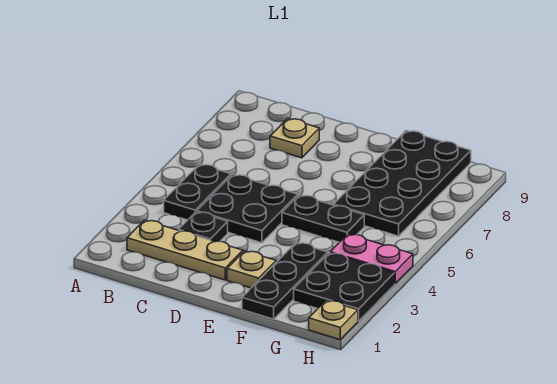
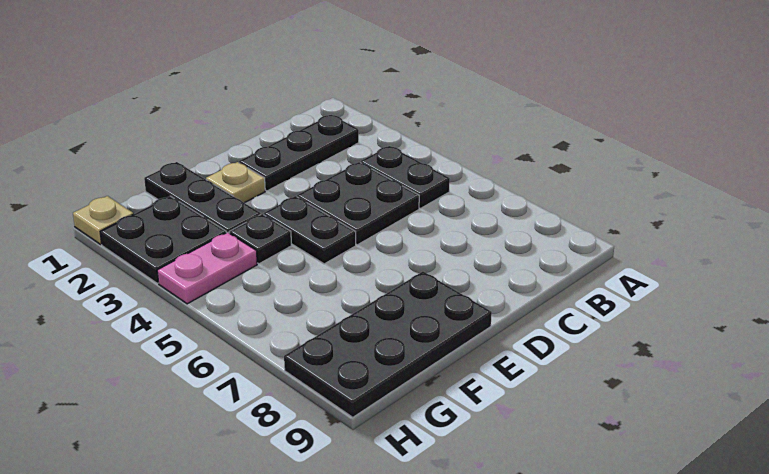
tan 1x3 plate [127,220,243,280] -> black 1x3 plate [239,115,359,191]
black 1x1 plate [179,212,228,242] -> black 1x1 plate moved to [229,214,292,264]
tan 1x1 plate [270,118,319,158] -> none
black 1x2 plate [282,195,364,242] -> black 1x2 plate turned to [264,196,356,264]
black 2x4 plate [334,131,471,236] -> black 2x4 plate turned to [284,272,492,417]

